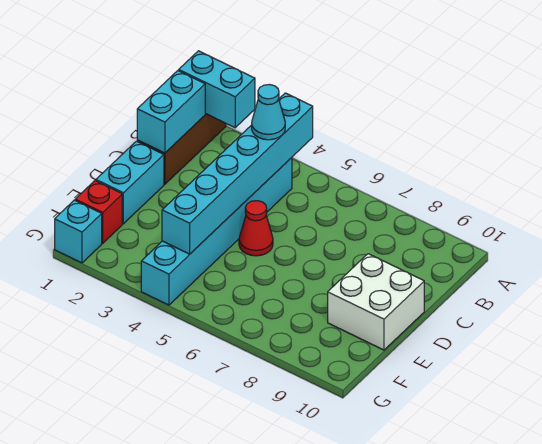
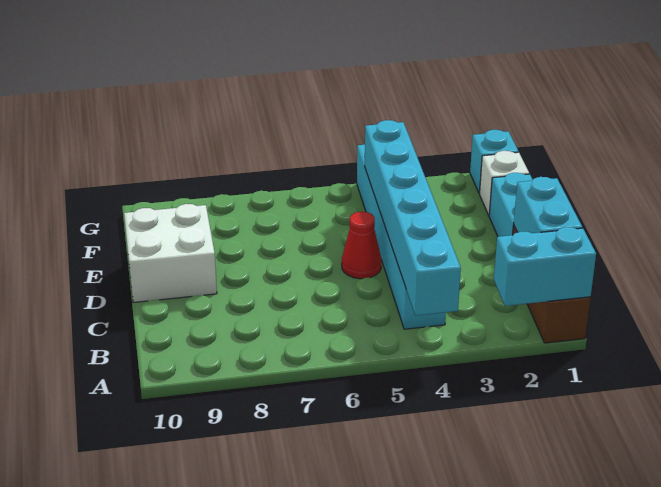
cyan 1x1 cone [252,85,285,140] -> none
red 1x1 brick [75,181,122,243] -> white 1x1 brick [480,151,529,215]

